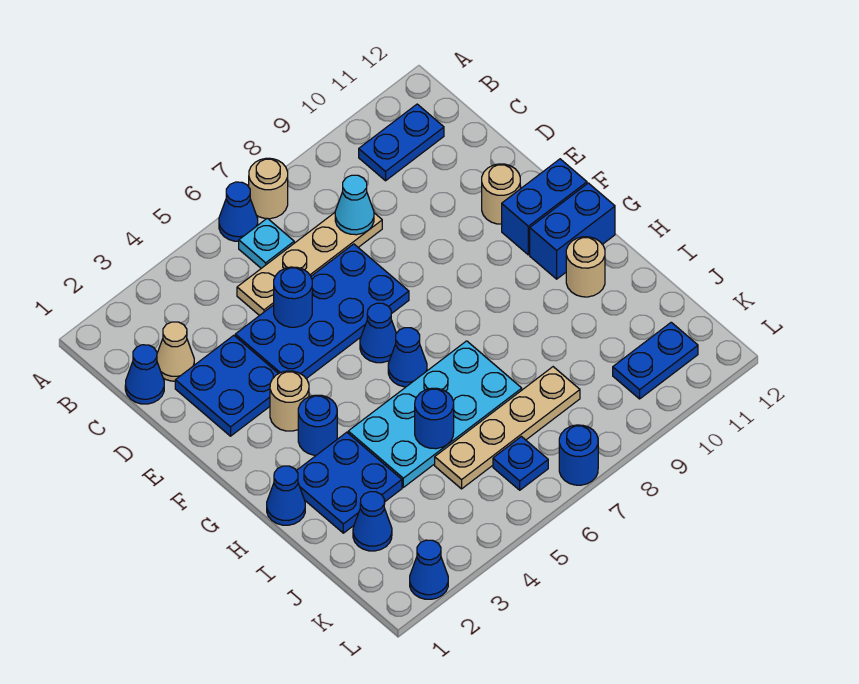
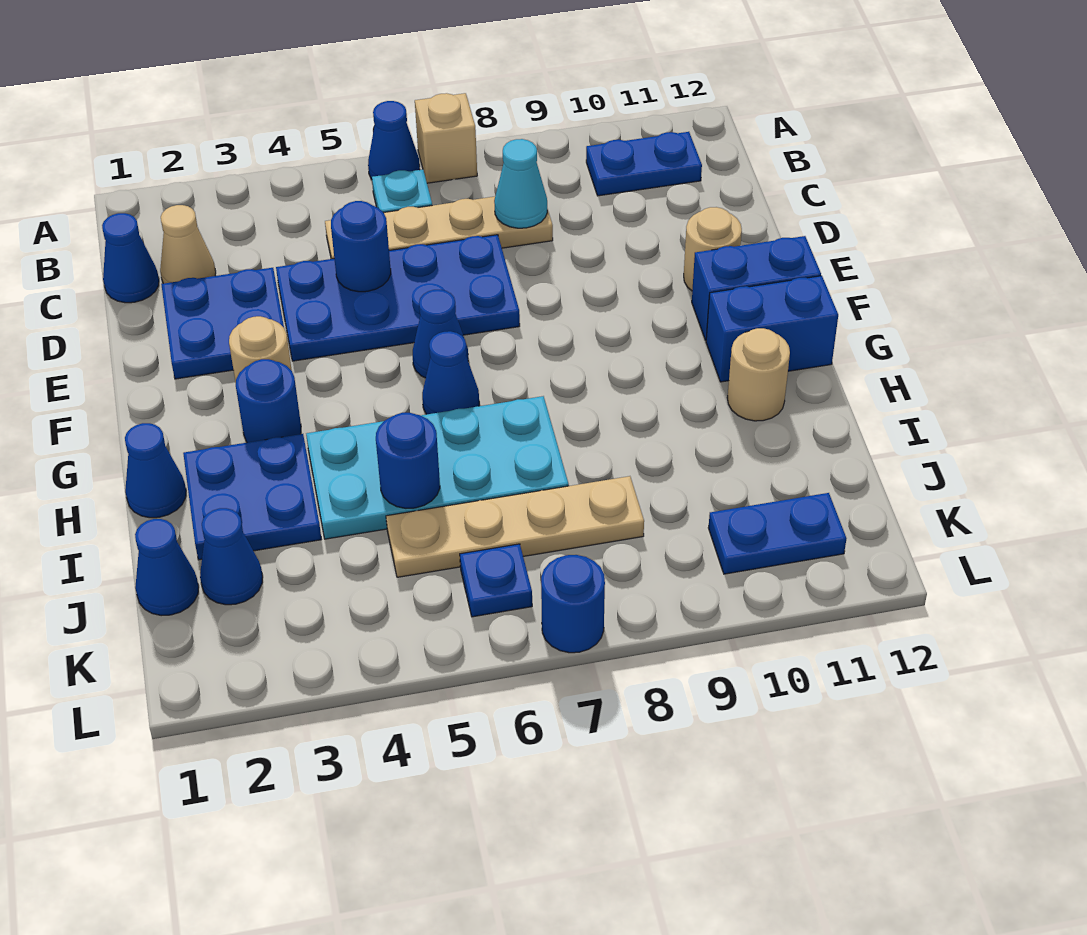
tan 1x1 round brick [249,158,288,219] -> tan 1x1 brick [415,93,477,183]
blue 1x1 cone [410,540,448,599] -> blue 1x1 cone moved to [135,519,199,616]

